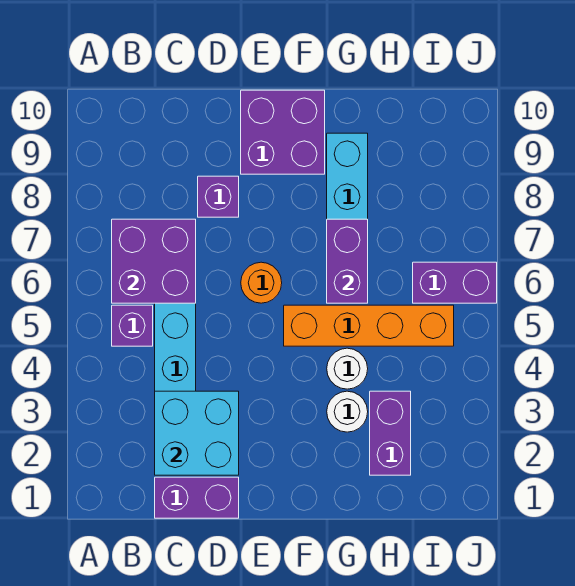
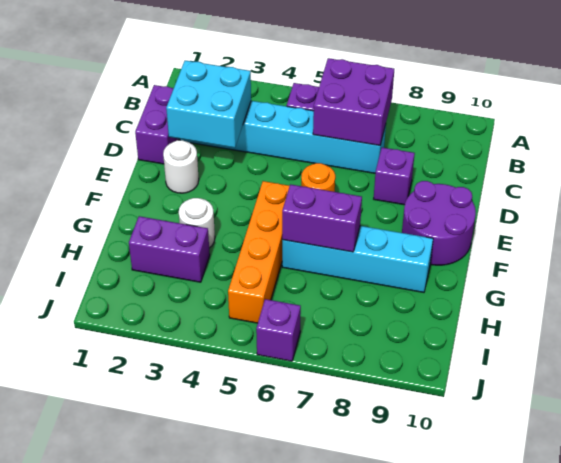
purple 2x2 brick [241,90,325,174] -> purple 2x2 round brick [402,181,476,265]
white 1x1 round brick [327,348,368,389] -> white 1x1 round brick moved to [163,140,199,193]
purple 1x2 brick [413,262,497,303] -> purple 1x1 brick [256,299,301,361]

